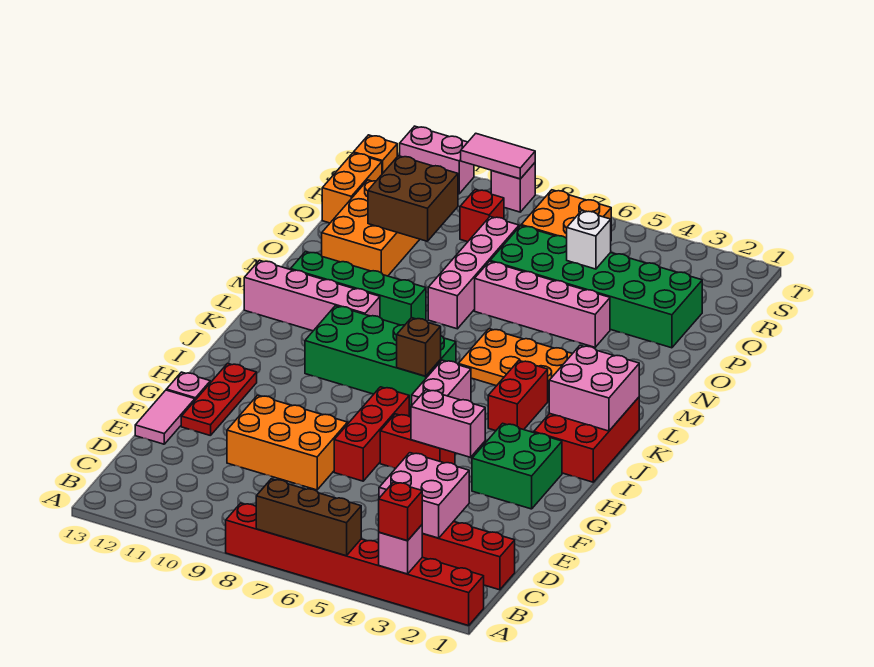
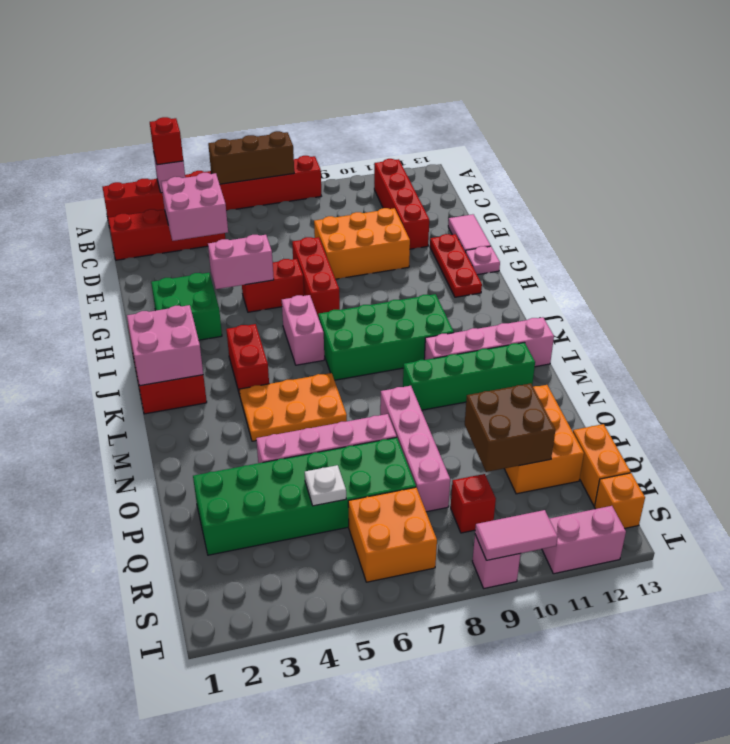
none -> red 1x4 brick [374,159,429,249]
brown 1x1 brick [397,318,441,376] -> none
white 1x1 brick [567,211,611,269] -> white 1x1 plate [305,465,346,506]

